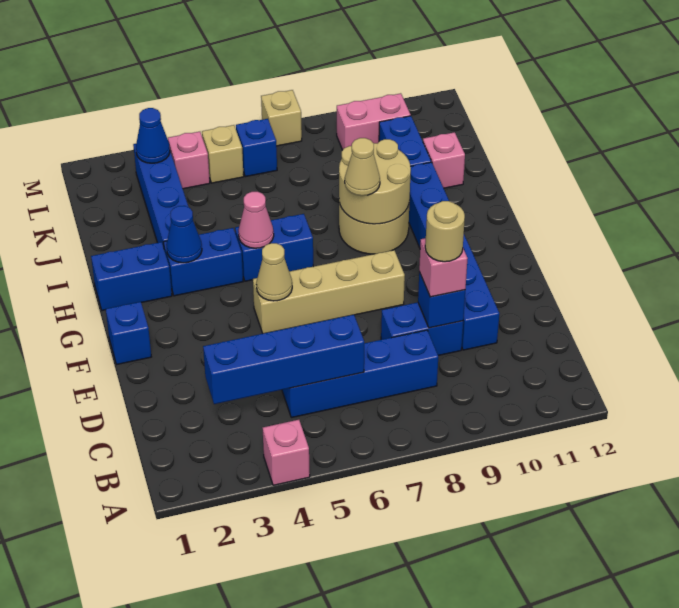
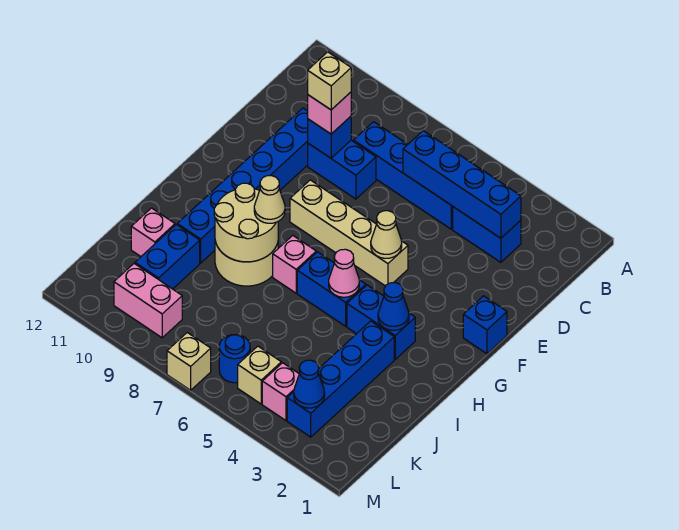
pink 1x1 brick [263,420,310,485] -> pink 1x1 brick moved to [273,235,316,293]
tan 1x1 round brick [425,201,465,262] -> tan 1x1 brick [308,52,351,110]
blue 1x2 brick [91,242,172,311] -> blue 1x2 brick moved to [453,207,521,262]
blue 1x1 brick [236,119,277,177] -> blue 1x1 round brick [219,335,250,383]

